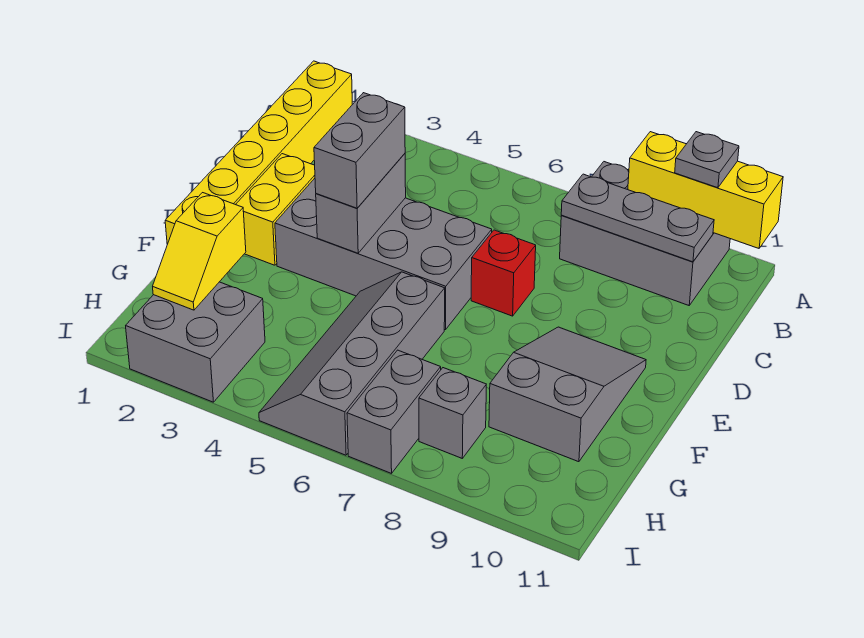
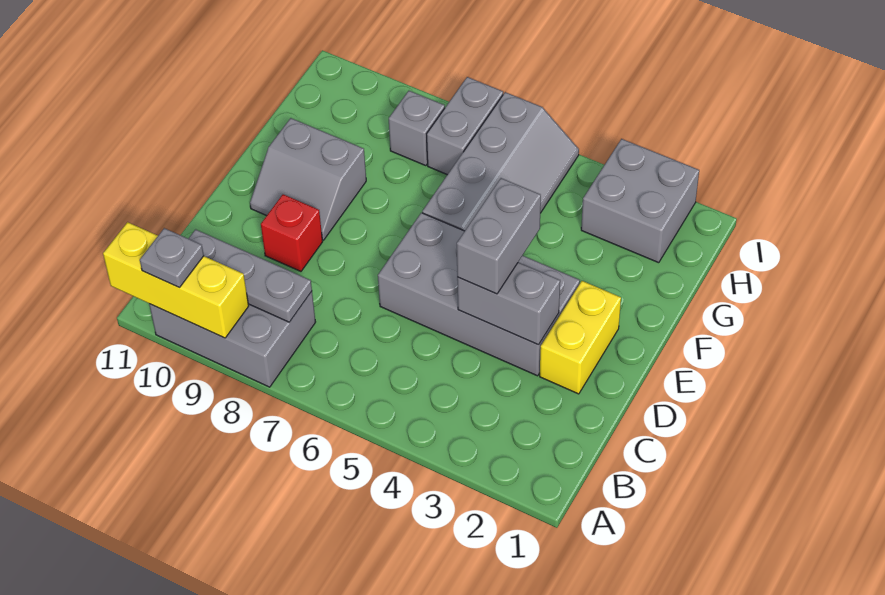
yellow 1x6 brick [165,61,352,244] -> none
grey 1x2 brick [316,154,406,253] -> grey 1x2 brick turned to [457,262,560,345]
red 1x1 brick [471,230,536,316] -> red 1x1 brick moved to [261,194,323,271]
grey 2x3 slope [489,327,646,462] -> grey 2x2 slope [250,118,366,240]
yellow 1x2 slope [153,193,246,310] -> none

